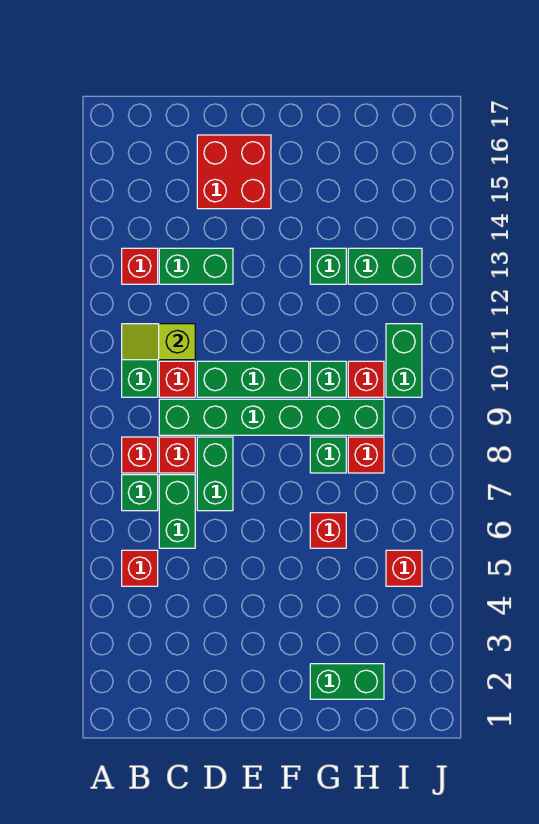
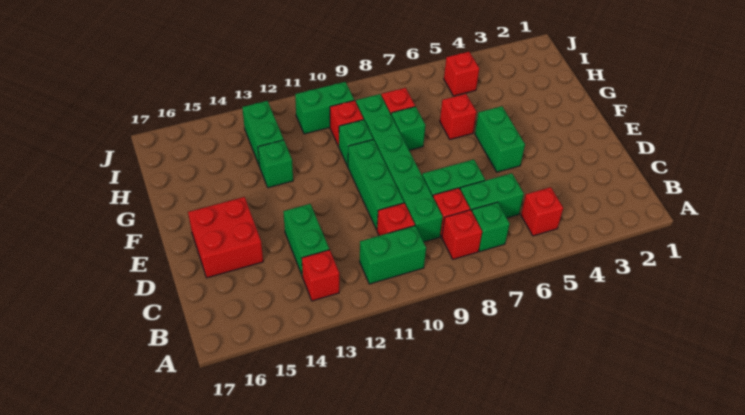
lime 1x2 slope [122,324,195,360] -> none
green 1x2 brick [310,664,384,699] -> green 1x2 brick moved to [475,106,525,172]

